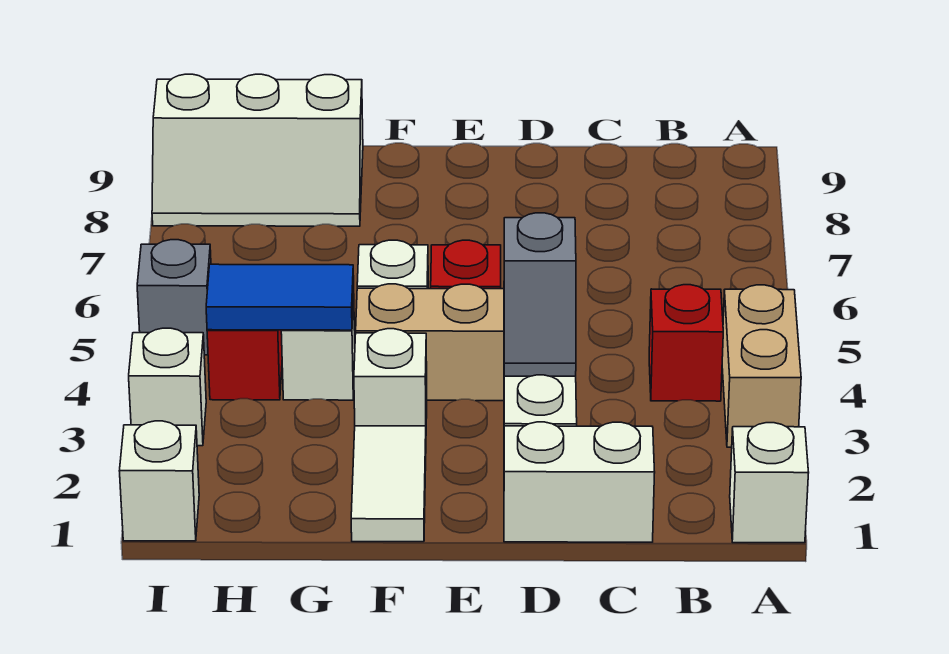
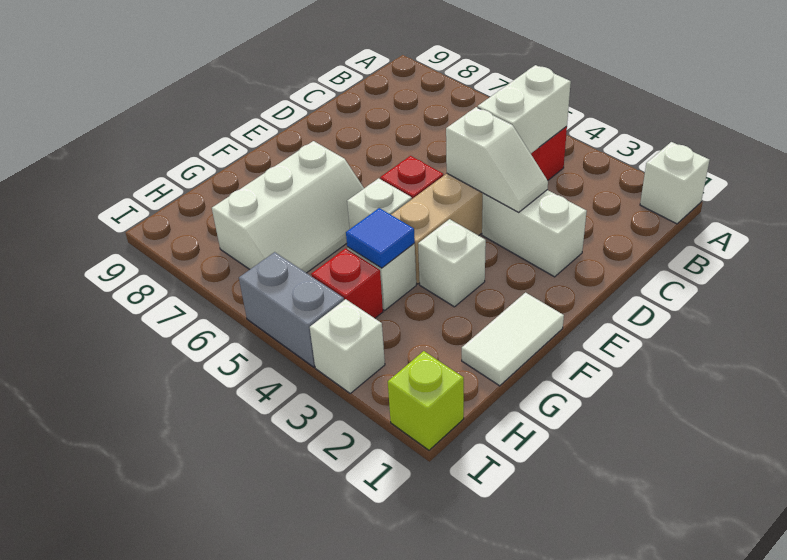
tan 1x2 brick [722,285,801,447] -> none
white 1x2 brick [504,422,655,542] -> white 1x2 brick moved to [478,65,571,154]
grey 1x2 slope [504,213,576,376] -> white 1x2 slope [446,107,548,213]
white 1x2 tile [351,426,426,542] -> white 1x2 tile turned to [462,293,564,386]
blue 1x2 tile [206,264,354,330] -> blue 1x1 tile [346,208,415,268]
white 2x3 slope [152,74,363,226] -> white 2x3 slope moved to [212,141,364,273]
white 1x1 brick [120,421,199,541] -> lime 1x1 brick [388,351,464,450]
grey 1x1 brick [137,240,211,355] -> grey 1x2 brick [239,252,344,367]

